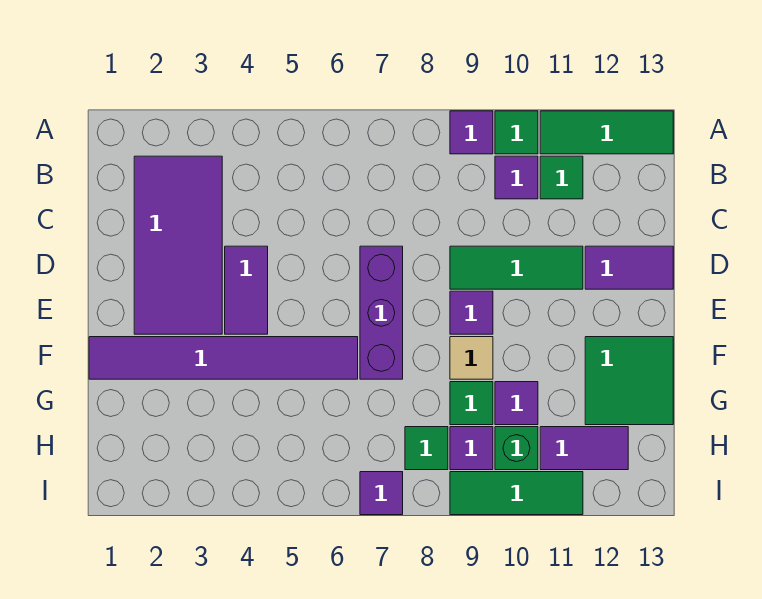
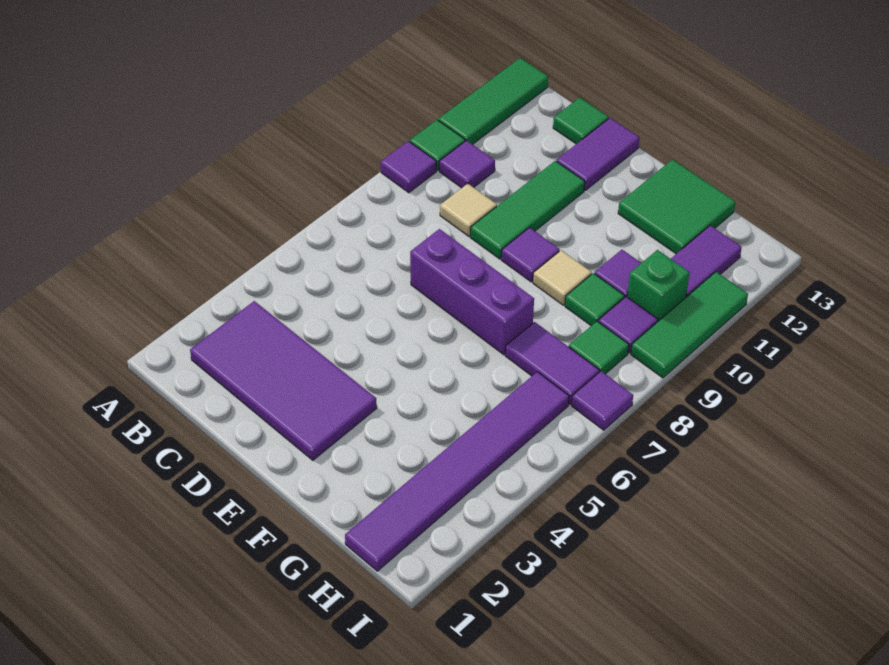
green 1x1 tile [540,156,583,199] -> green 1x1 tile moved to [553,97,609,144]
none -> tan 1x1 tile [440,184,497,236]
purple 1x2 tile [225,246,268,334] -> purple 1x2 tile moved to [505,322,599,405]
purple 1x6 tile [89,337,358,379] -> purple 1x6 tile moved to [345,372,569,571]

